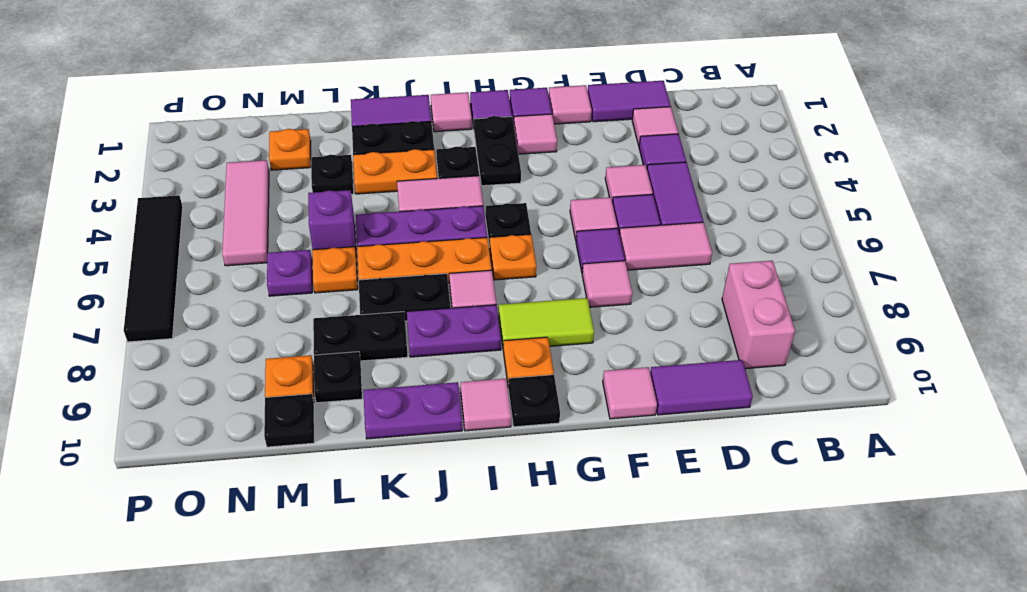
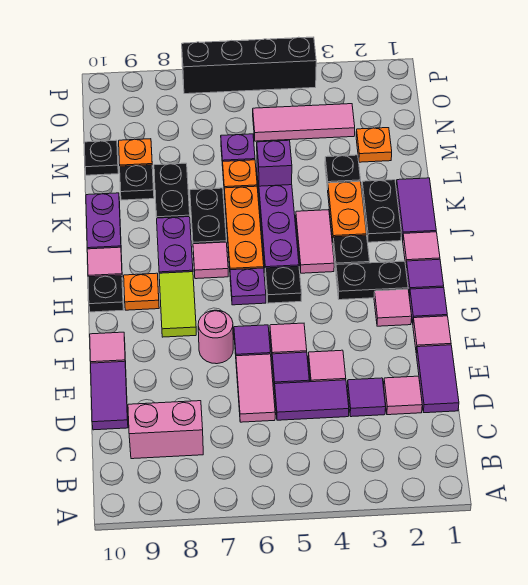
pink 1x1 tile [582,261,632,307] -> pink 1x1 round brick [198,310,233,364]
orange 1x1 plate [490,234,536,280] -> purple 1x1 plate [230,268,266,305]
black 1x4 tile [124,195,183,342] -> black 1x4 brick [182,37,316,94]

